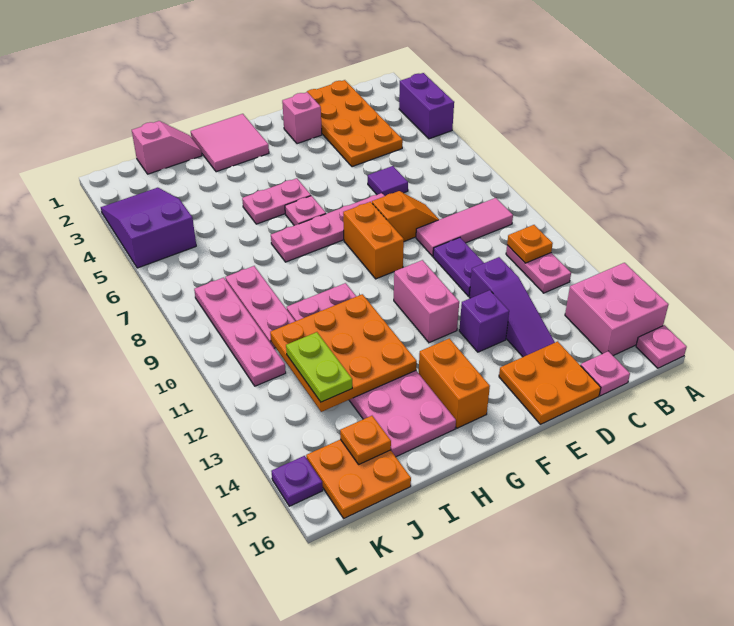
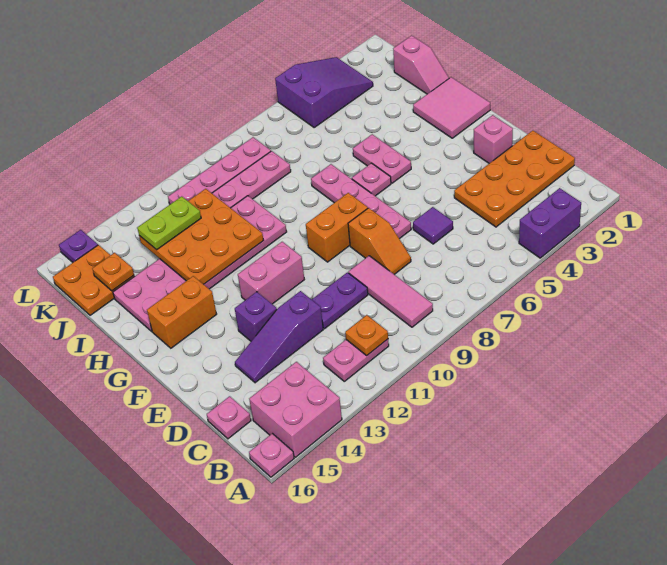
orange 2x2 plate [499,341,601,424] -> none

